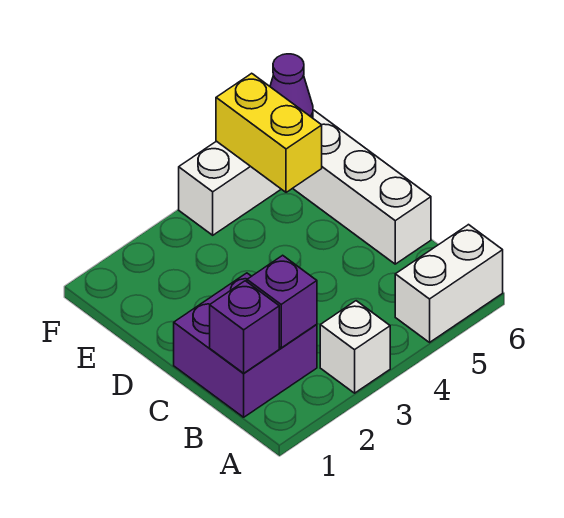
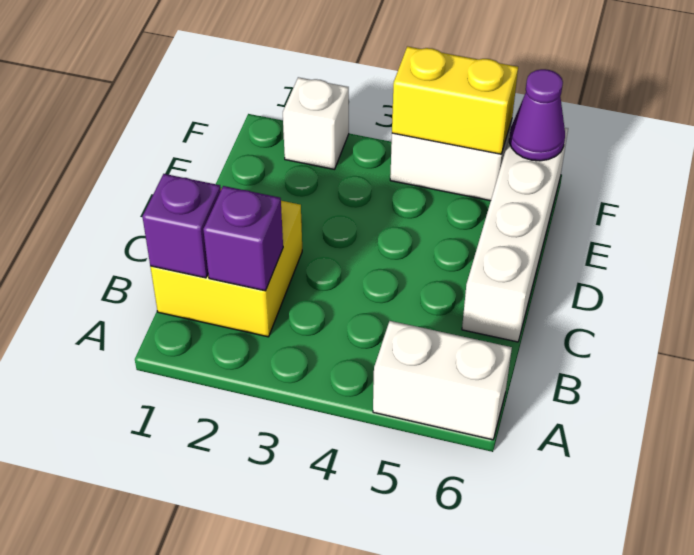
white 1x1 brick [320,301,390,393] -> white 1x1 brick moved to [283,77,349,169]
purple 2x2 brick [174,273,317,417] -> yellow 2x2 brick [150,188,302,337]
yellow 1x2 brick [216,73,322,192] -> yellow 1x2 brick turned to [392,46,518,154]

